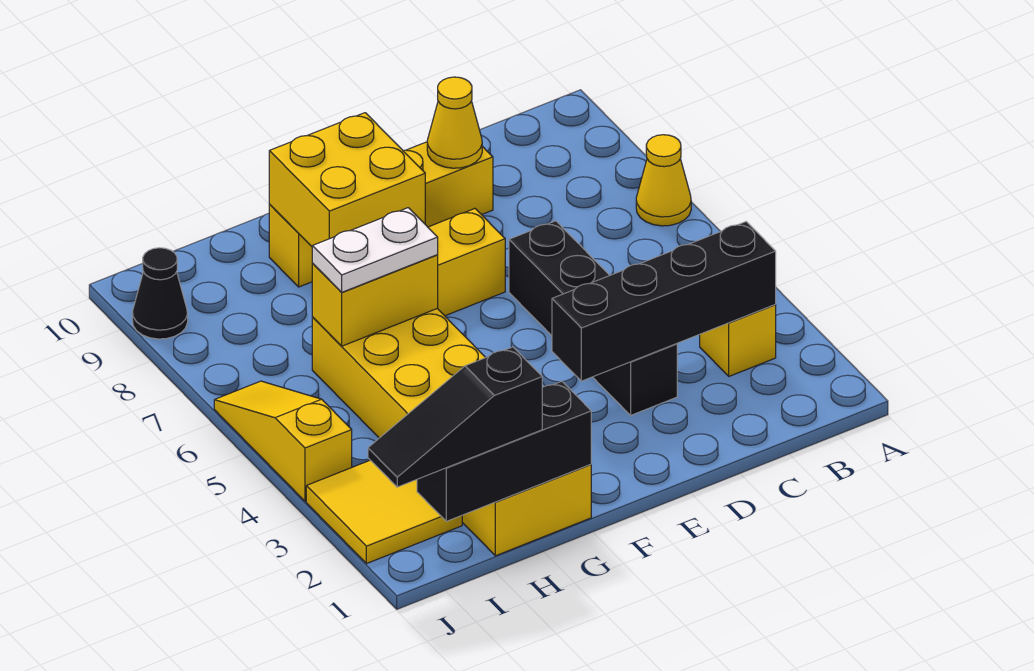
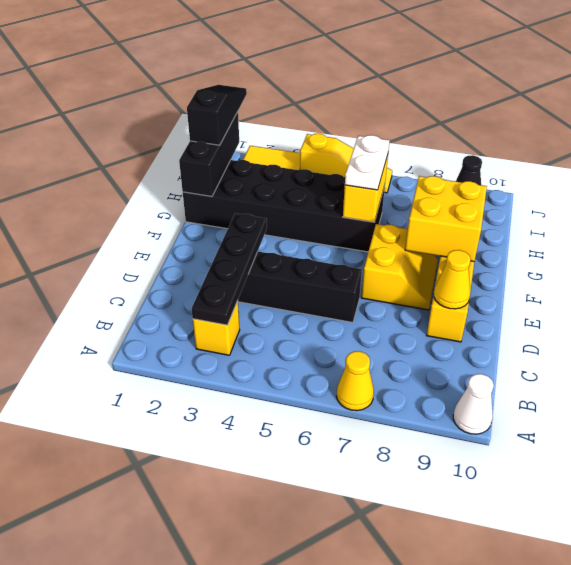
none -> white 1x1 cone [453,374,494,434]
black 1x4 brick [552,222,776,381] -> black 1x4 plate [192,213,267,325]
yellow 2x6 brick [312,309,591,556] -> black 2x6 brick [183,160,385,252]

